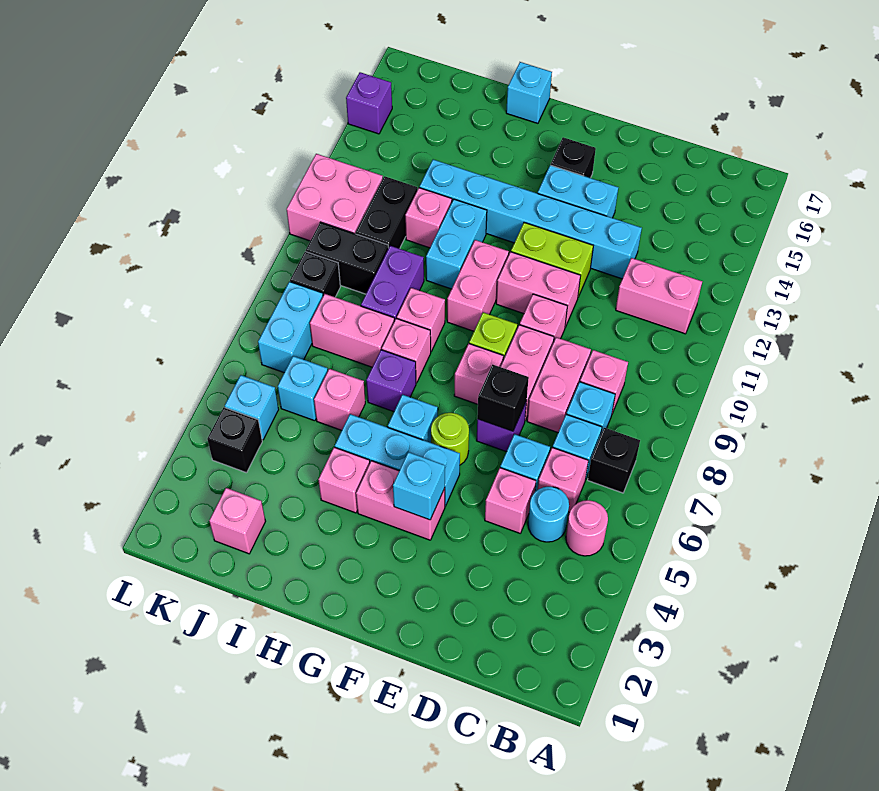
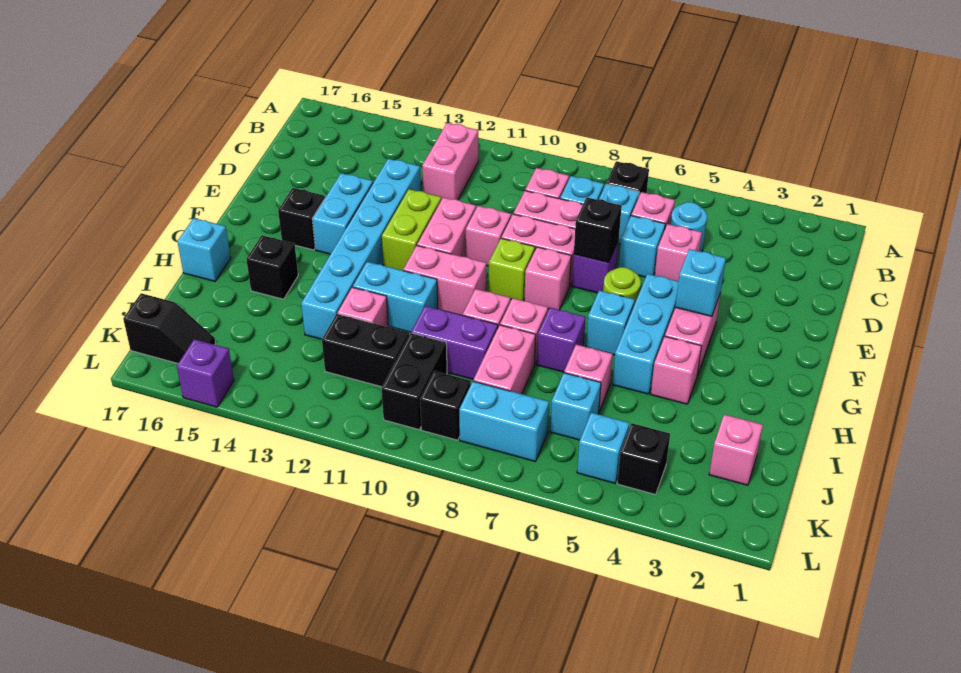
pink 1x1 round brick [566,500,608,556] -> none
none -> black 1x1 brick [246,235,298,299]
pink 2x2 brick [287,154,383,241] -> none
none -> black 1x2 slope [123,293,216,363]

